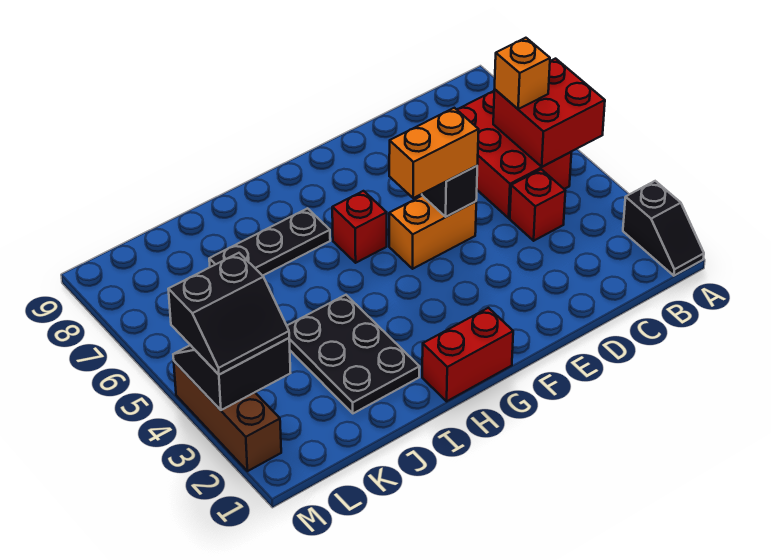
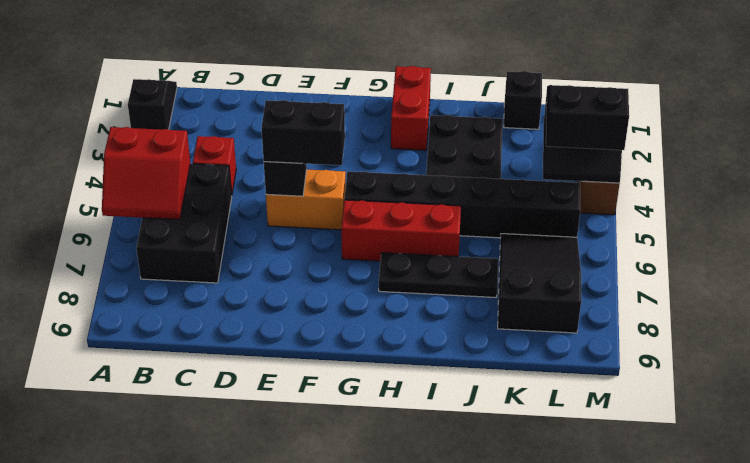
red 2x2 brick [493,59,605,167] -> red 2x2 slope [102,127,190,220]
red 2x3 brick [457,91,571,218] -> black 2x3 brick [136,164,232,283]
orange 1x1 brick [495,38,550,109] -> none
orange 1x2 brick [389,108,479,198] -> black 1x2 brick [261,100,345,165]
red 1x2 brick [422,308,513,401] -> red 1x2 brick turned to [391,66,431,150]
none -> black 1x6 brick [344,171,580,238]
red 1x1 brick [332,191,387,263] -> red 1x3 brick [341,200,461,261]
none -> black 1x1 brick [504,71,542,129]
none -> black 2x3 slope [498,234,581,333]

